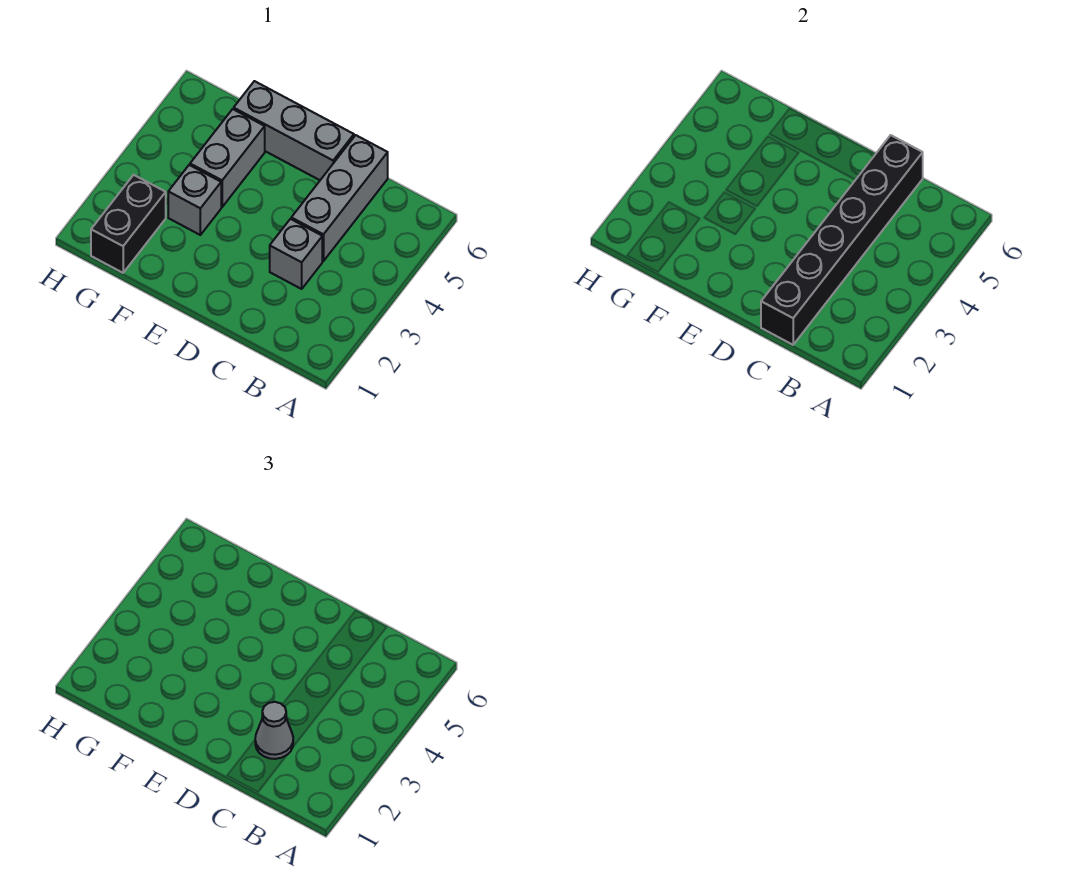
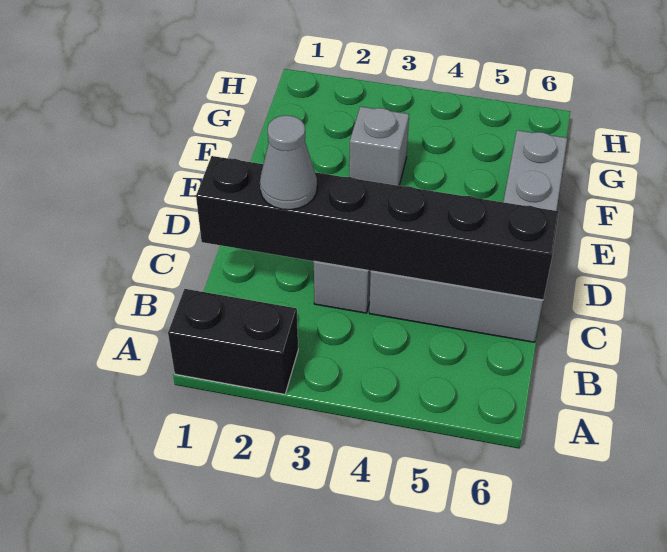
grey 1x2 brick [190,109,265,207] -> none
black 1x2 brick [91,175,166,273] -> black 1x2 brick moved to [168,289,298,394]

